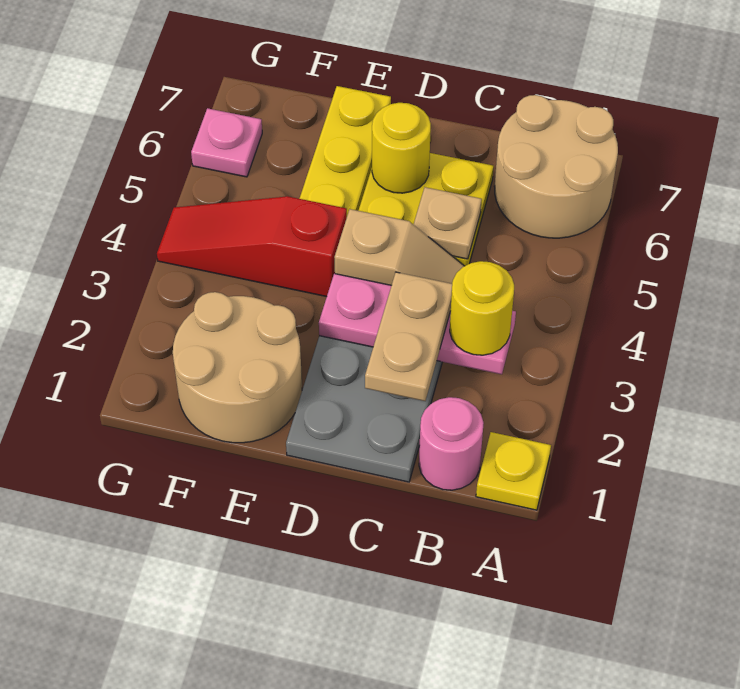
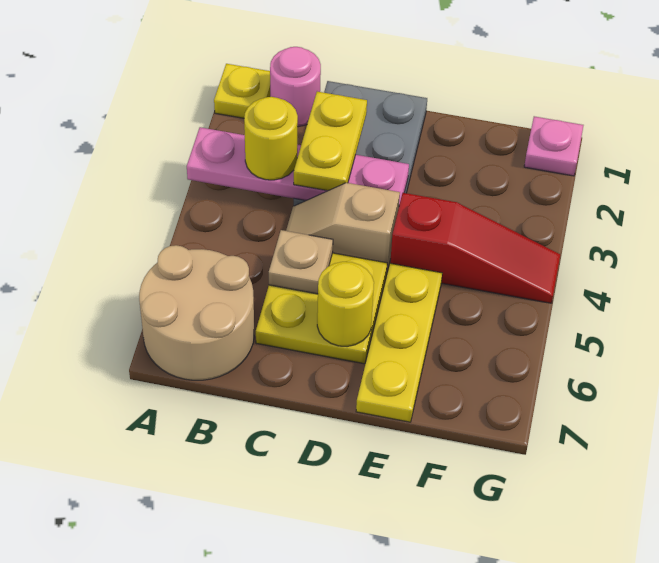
pink 1x3 plate [319,274,516,374] -> pink 1x4 plate [187,127,409,205]
tan 1x2 plate [365,272,452,401] -> yellow 1x2 plate [294,92,367,191]
tan 2x2 round brick [173,292,302,443] -> none
pink 1x1 plate [191,108,262,177] -> pink 1x1 plate moved to [524,116,584,176]

